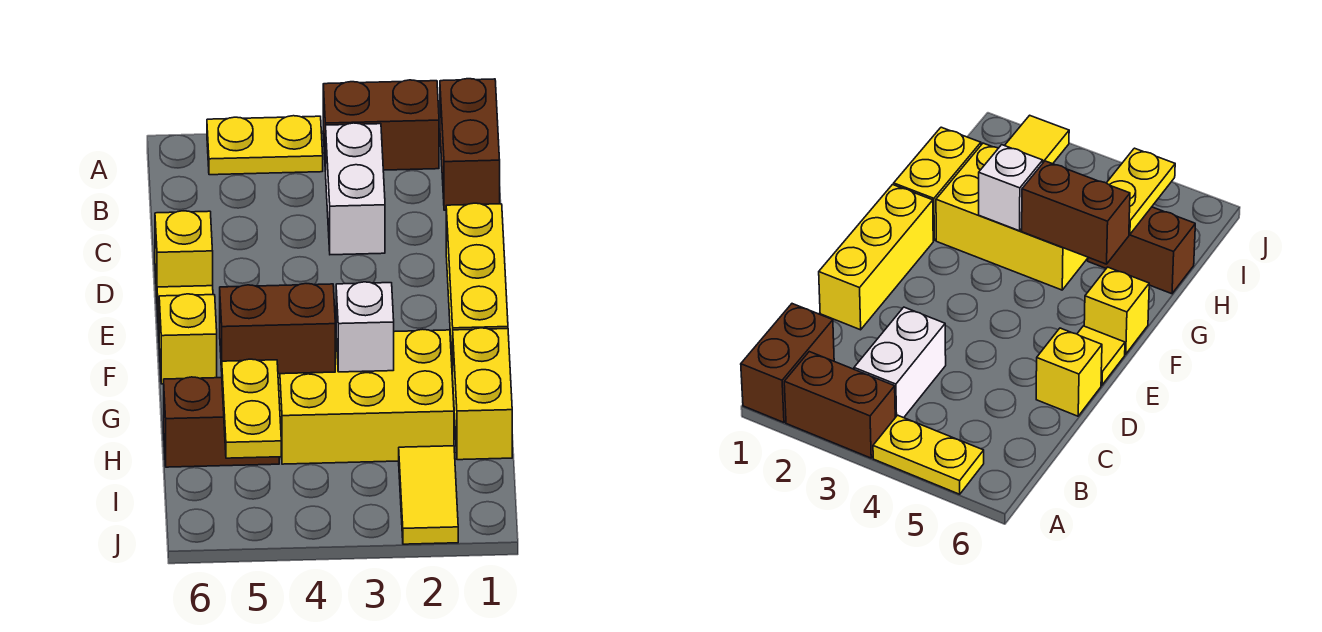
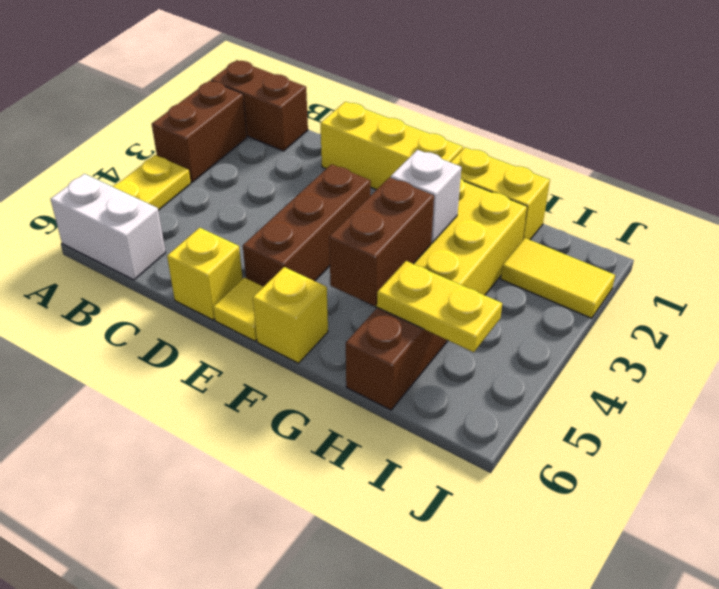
white 1x2 brick [326,123,385,255] -> white 1x2 brick moved to [51,174,166,280]
none -> brown 1x3 brick [243,164,371,287]

